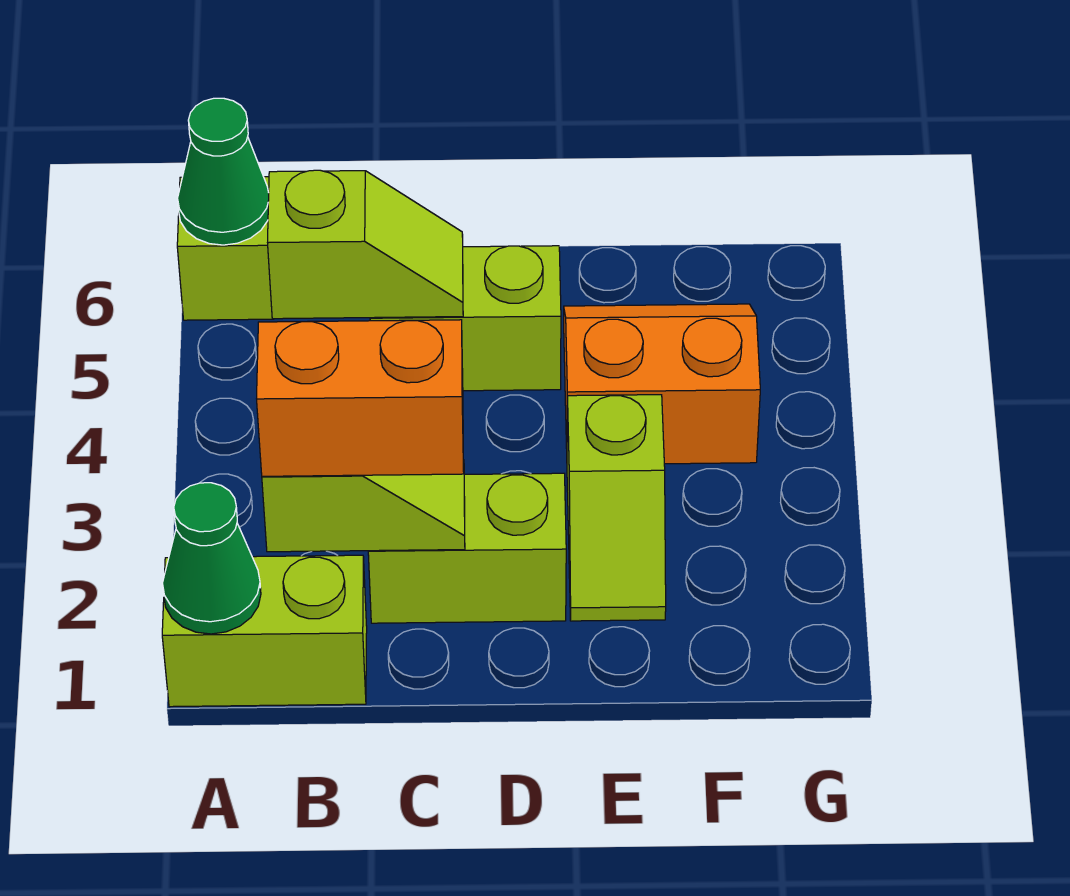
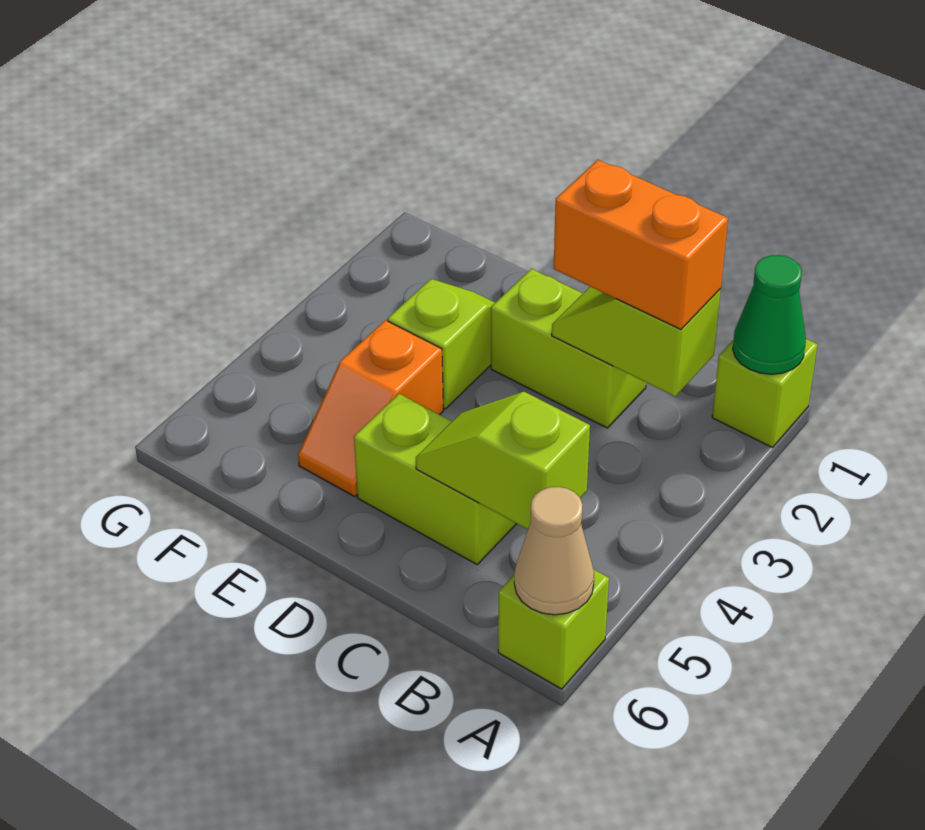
lime 1x2 brick [162,555,367,707] -> lime 1x1 brick [712,339,817,447]
green 1x1 cone [178,98,269,245] -> tan 1x1 cone [514,487,594,615]
orange 2x2 slope [564,304,760,464] -> orange 1x2 slope [298,320,443,497]

